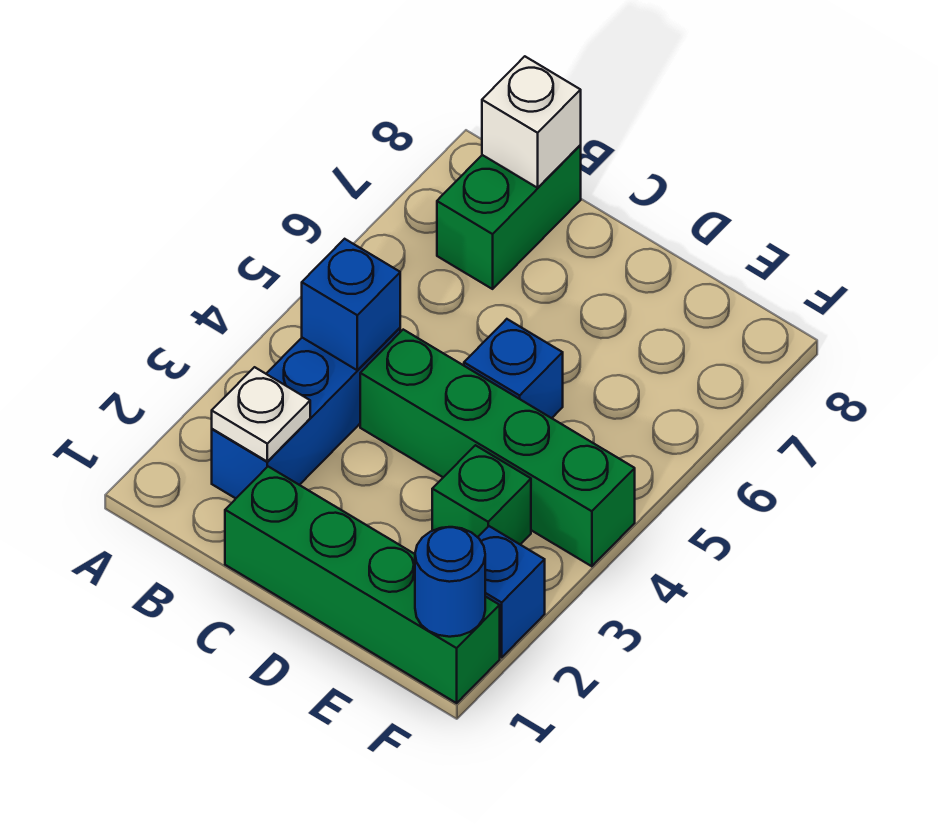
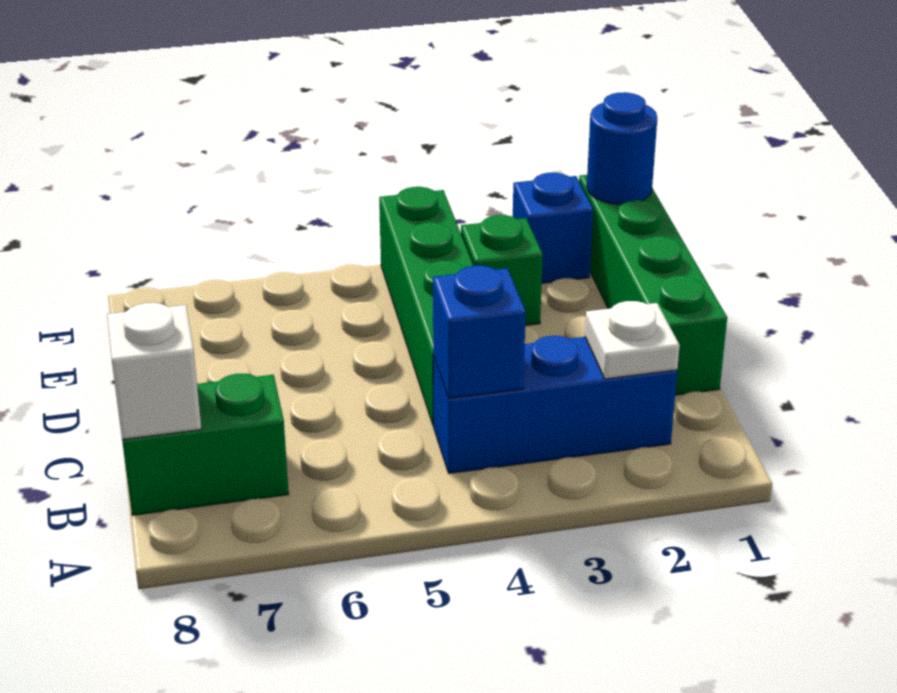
blue 1x1 brick [464,319,563,418] -> none

